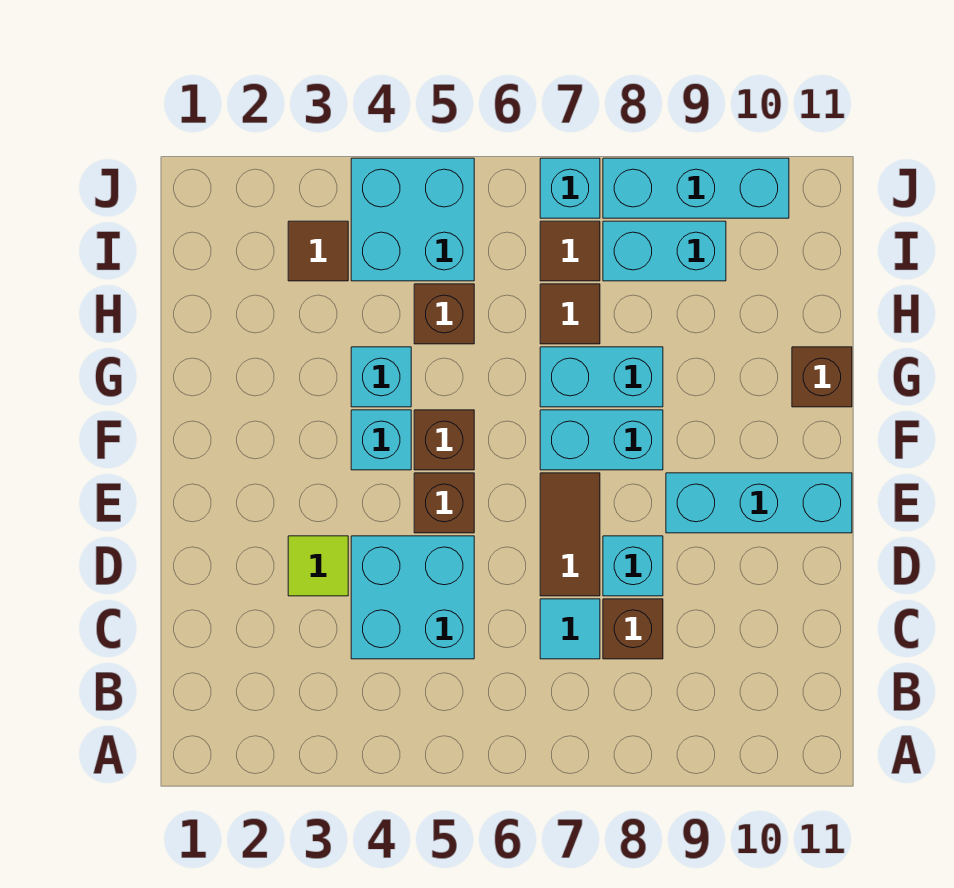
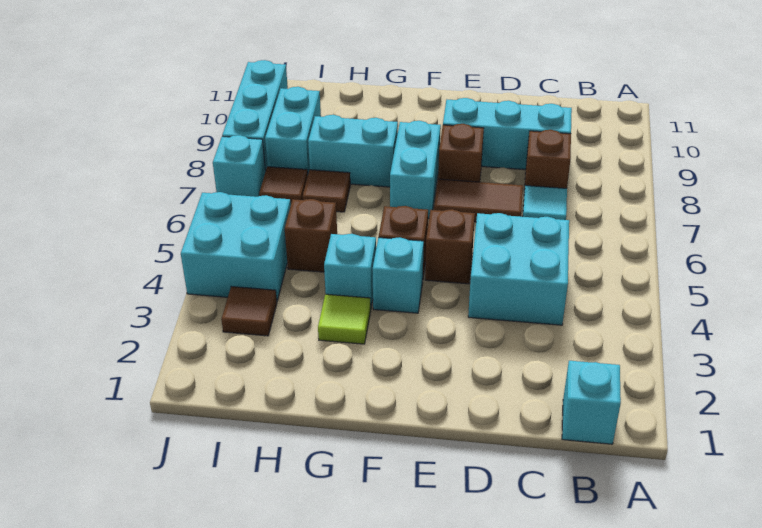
lime 1x1 tile [288,536,348,596] -> lime 1x1 tile moved to [318,294,371,344]
cyan 1x1 brick [603,536,663,596] -> cyan 1x1 brick moved to [562,361,621,444]
cyan 1x3 brick [666,473,852,533] -> cyan 1x3 brick turned to [443,98,572,170]
cyan 1x2 brick [540,347,663,407] -> cyan 1x2 brick turned to [308,115,398,187]
brown 1x1 brick [792,347,852,407] -> brown 1x1 brick moved to [438,124,484,182]

